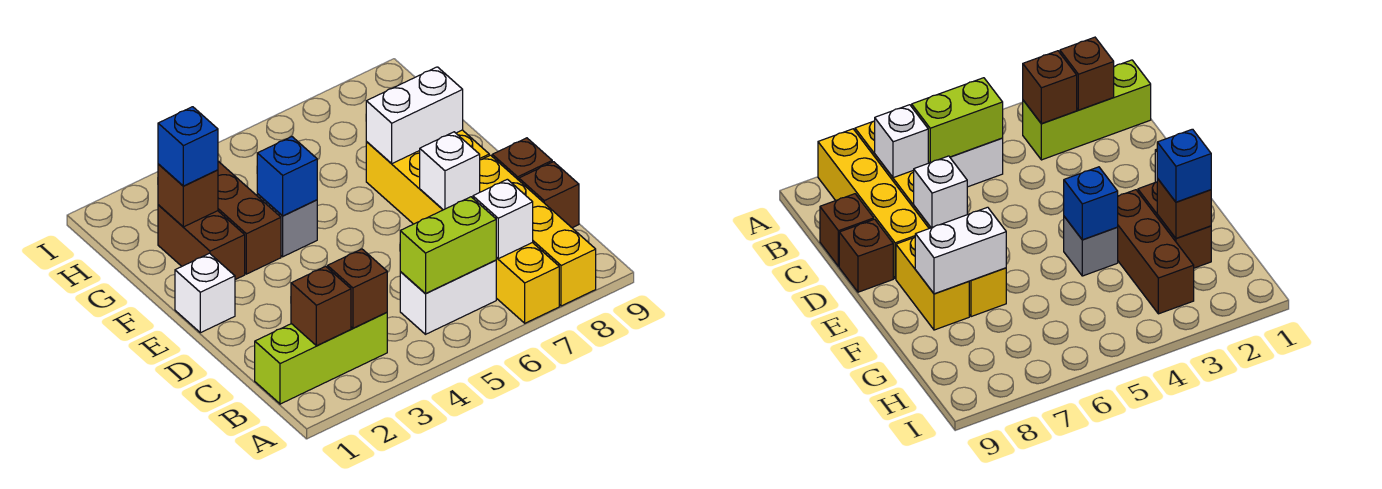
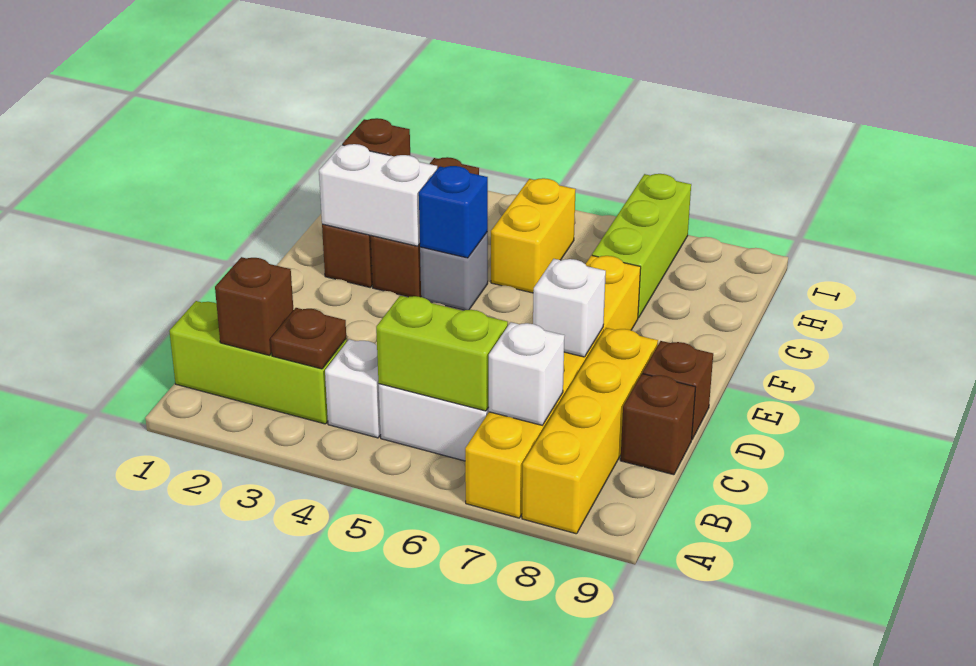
brown 1x1 brick [328,249,387,328] -> brown 1x1 plate [271,308,346,369]
white 1x1 brick [175,253,235,333] -> white 1x1 brick moved to [325,339,381,438]
yellow 1x2 brick [896,237,969,330] -> yellow 1x2 brick moved to [491,178,576,293]
white 1x2 brick [366,67,463,164] -> white 1x2 brick moved to [319,144,437,246]
blue 1x1 brick [158,107,218,186] -> none
none -> lime 1x3 brick [592,174,691,318]

